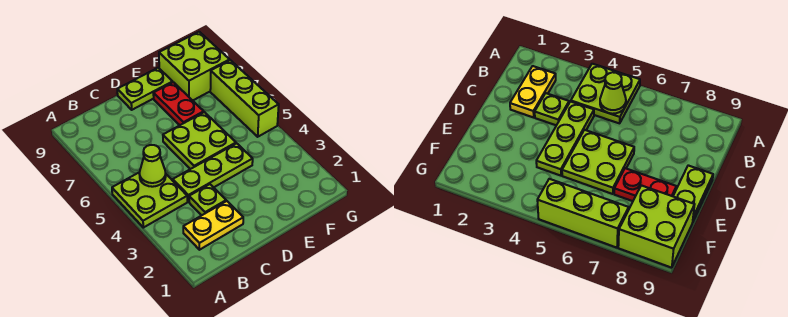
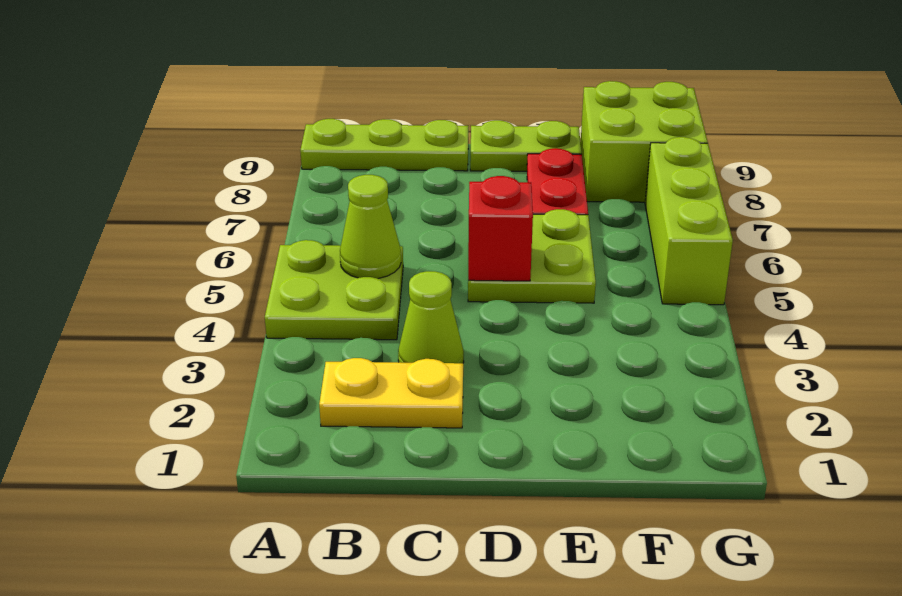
lime 1x1 plate [189,184,226,216] -> lime 1x1 cone [398,271,464,363]
lime 1x3 plate [173,143,253,202] -> lime 1x3 plate moved to [300,119,468,171]
none -> red 1x1 brick [468,176,533,281]

